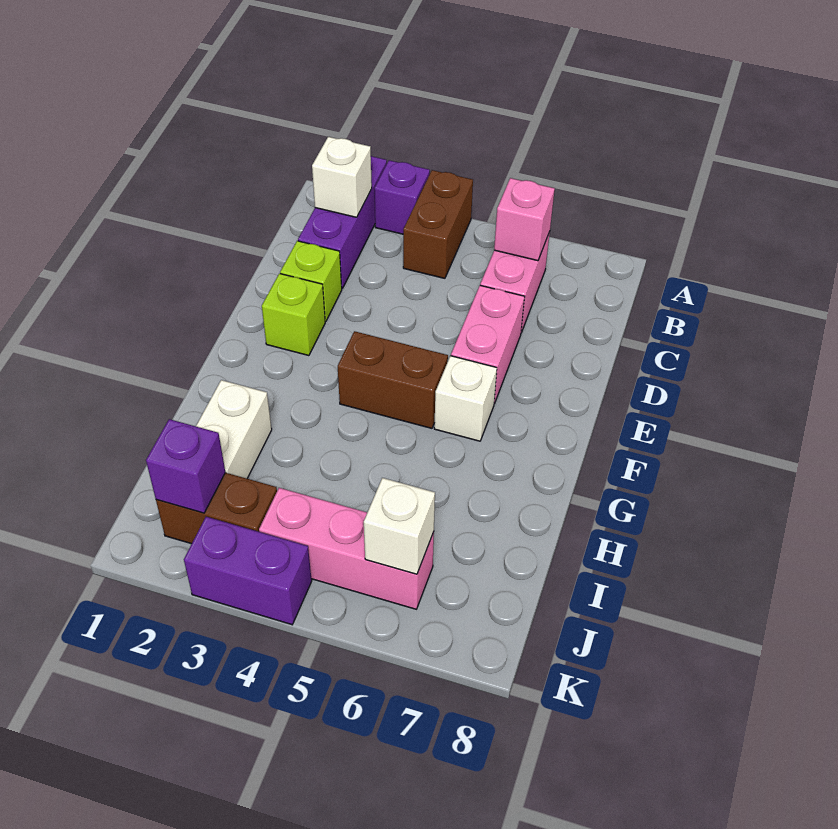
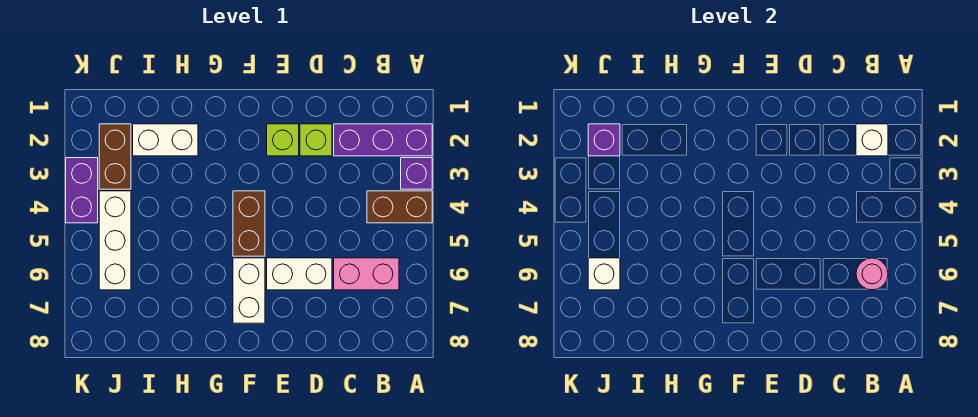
pink 1x1 brick [494,178,555,261] -> pink 1x1 round brick [856,258,888,290]
pink 1x2 brick [451,285,525,404] -> white 1x2 brick [267,258,332,290]
white 1x1 brick [434,356,497,441] -> white 1x2 brick [233,258,265,323]
pink 1x3 brick [259,488,434,609] -> white 1x3 brick [99,191,131,290]

